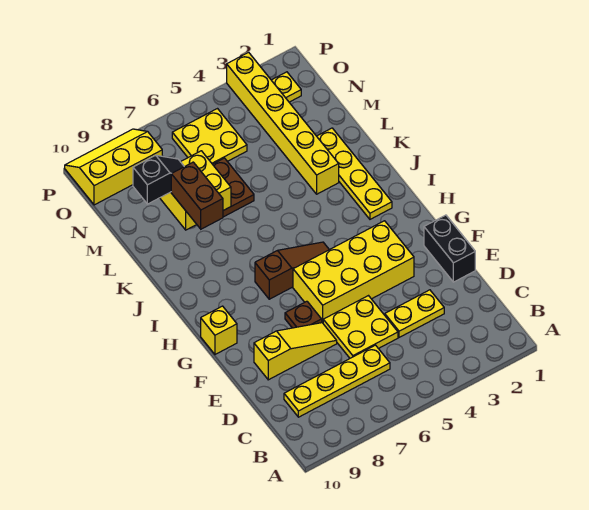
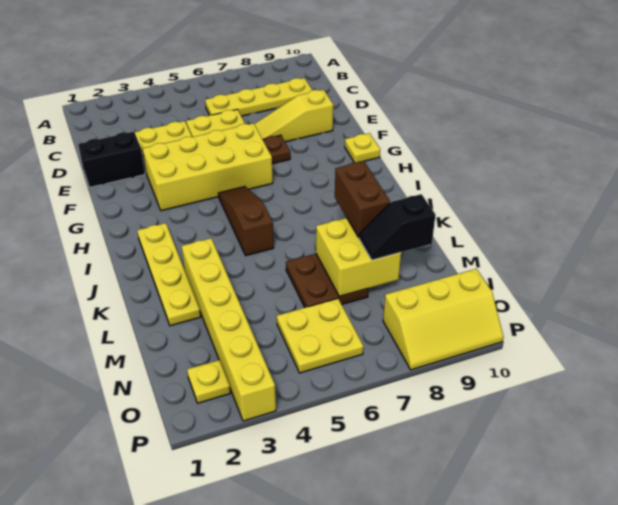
black 1x2 brick [424,215,475,282] -> black 1x2 brick turned to [78,132,145,187]
yellow 1x1 brick [201,306,237,354] -> yellow 1x1 plate [345,133,380,163]
brown 1x3 slope [255,242,329,299] -> brown 1x3 slope turned to [218,186,274,256]

